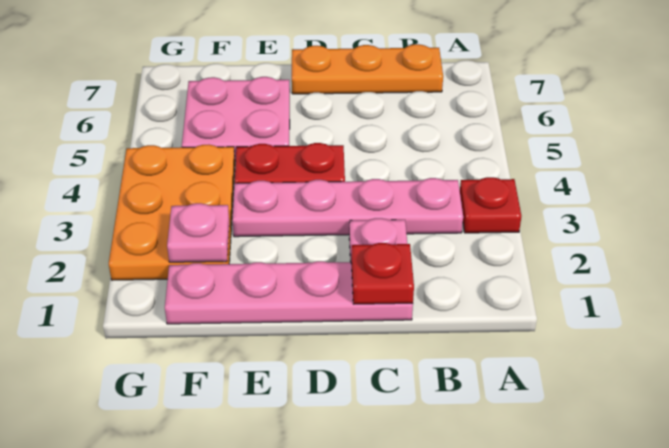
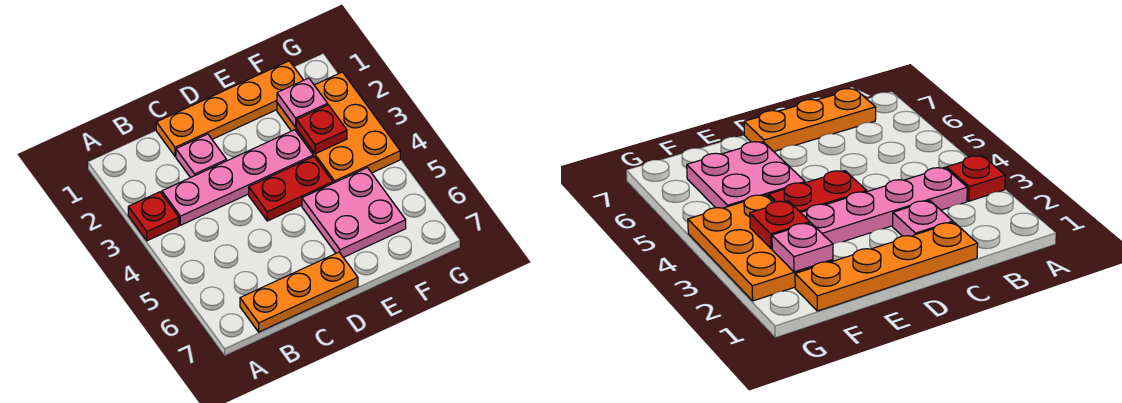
pink 1x4 plate [165,261,413,324] -> orange 1x4 plate [156,61,303,156]
red 1x1 plate [351,243,414,304] -> red 1x1 plate moved to [296,105,347,154]

